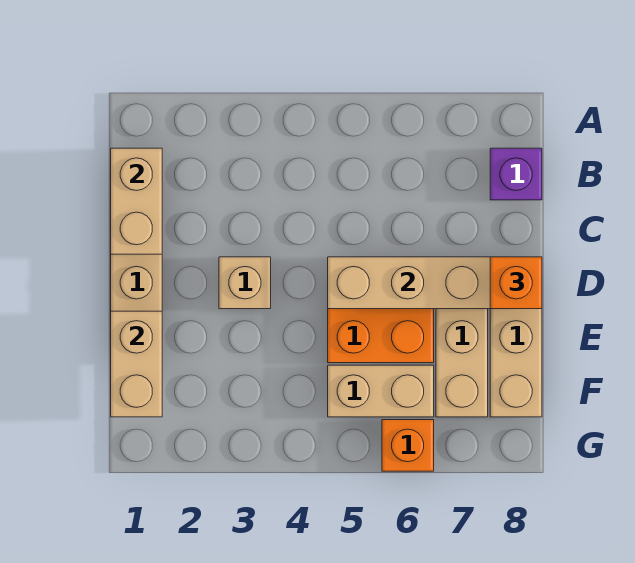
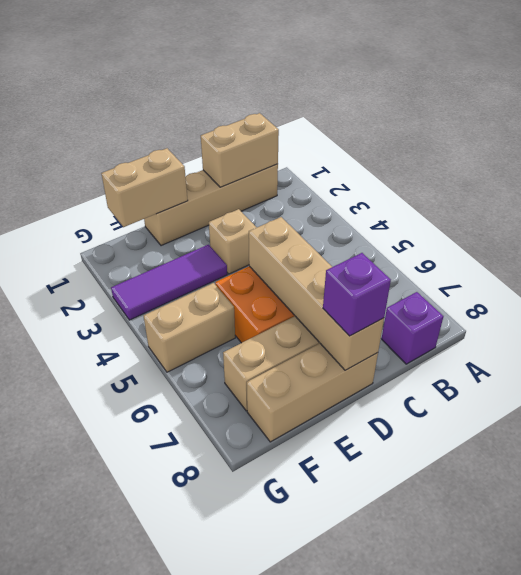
orange 1x1 brick [490,257,542,309] -> purple 1x1 brick [323,253,391,336]
none -> purple 1x3 tile [111,245,227,320]
tan 1x2 brick [328,365,434,417] -> tan 1x2 brick turned to [144,283,235,372]
orange 1x1 brick [382,420,434,471] -> none

